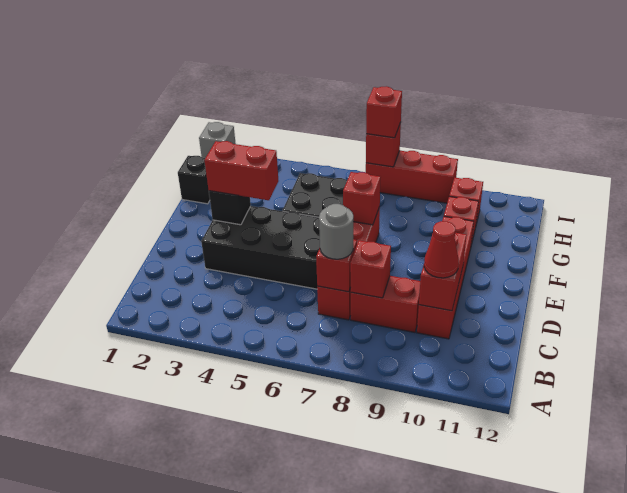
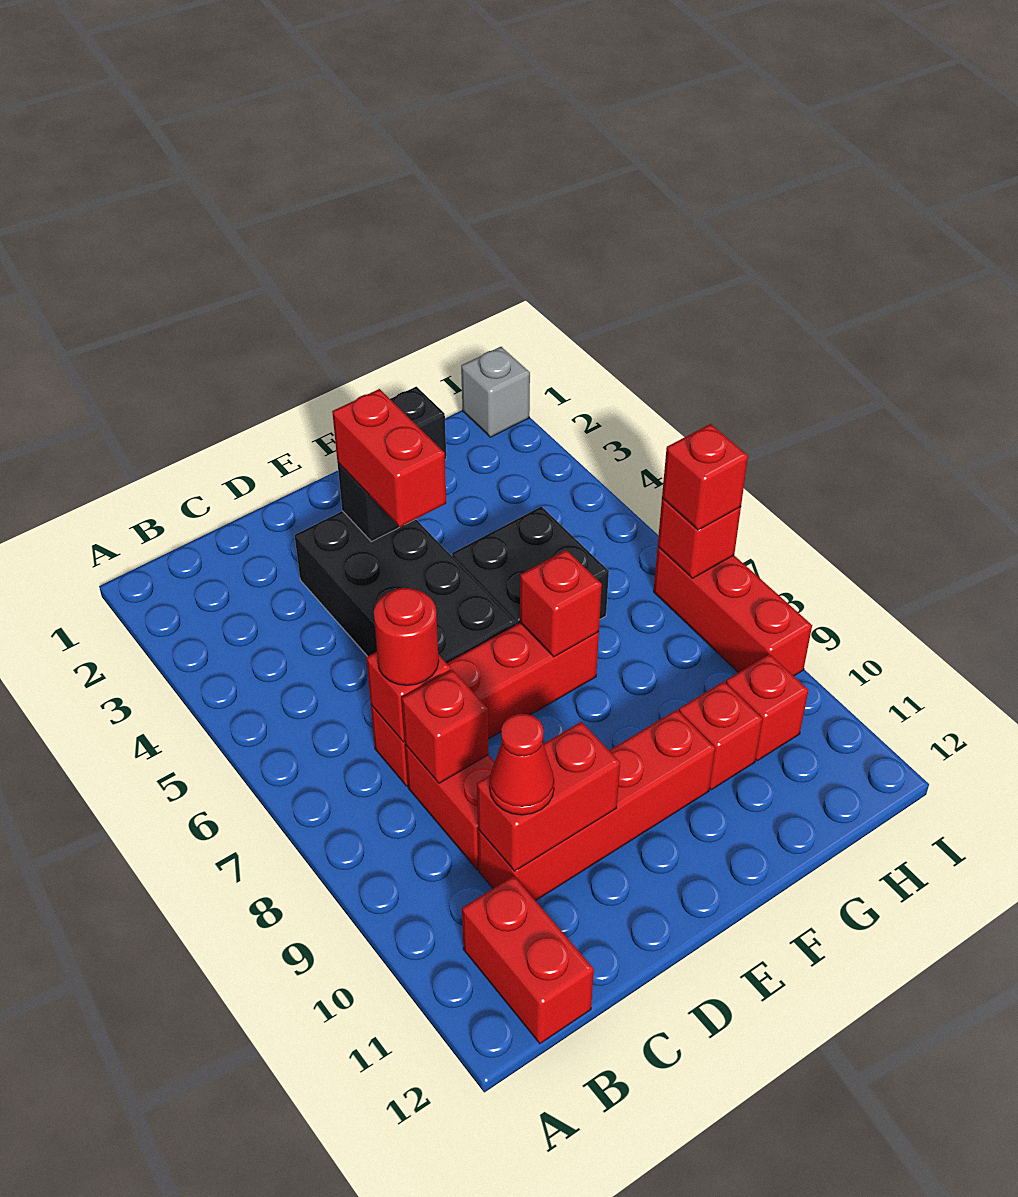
none -> red 1x2 brick [462,876,594,1044]
grey 1x1 round brick [319,204,353,259] -> red 1x1 round brick [374,588,439,685]

